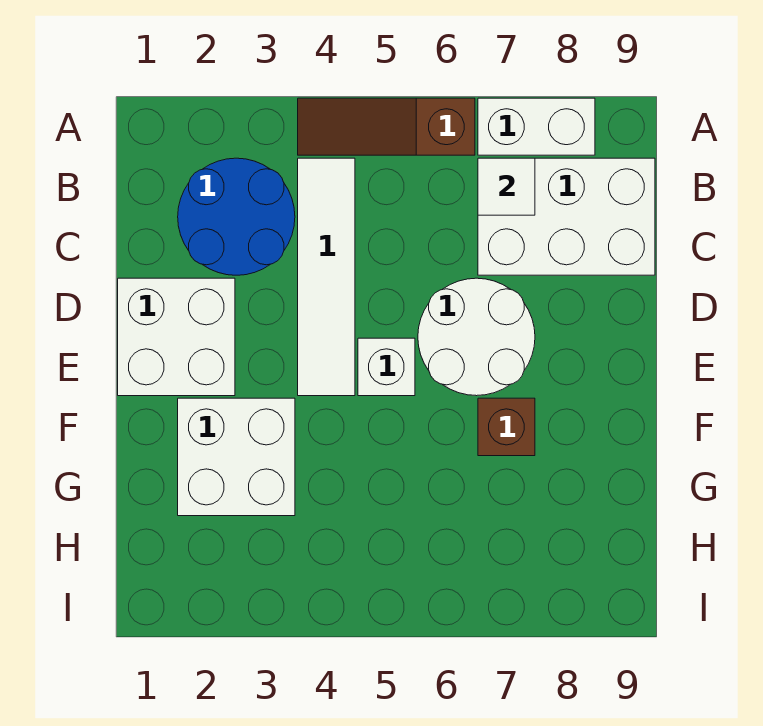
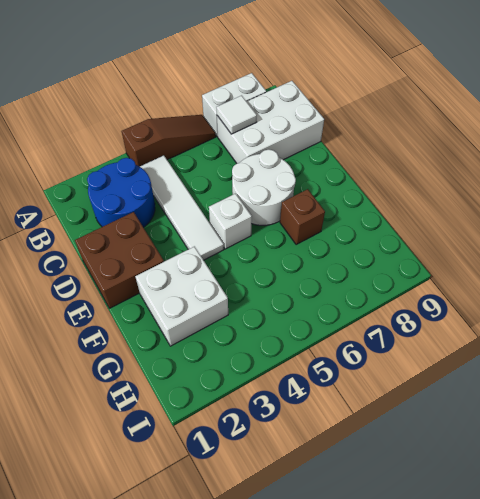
brown 1x3 slope [298,98,475,155] -> brown 1x3 slope turned to [122,115,216,167]
white 2x2 brick [118,278,235,396] -> brown 2x2 brick [75,212,164,308]

